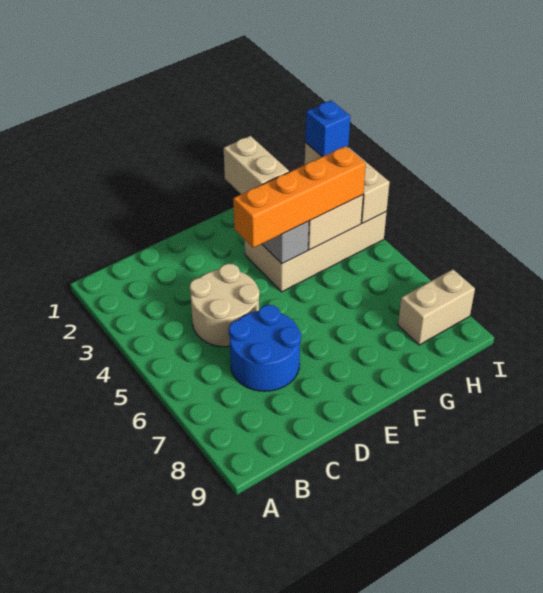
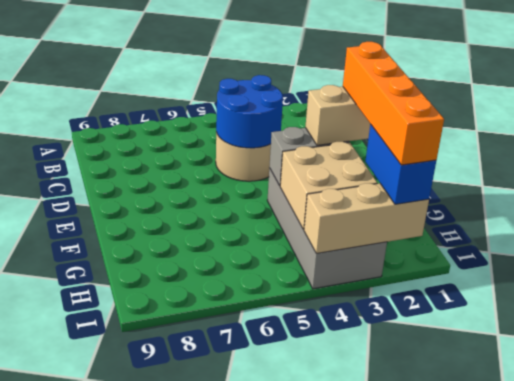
blue 2x2 round brick [229,305,301,391] -> blue 2x2 round brick moved to [216,75,283,148]
orange 1x4 brick [233,146,366,248] -> orange 1x4 brick moved to [343,42,444,165]
tan 2x4 brick [245,212,387,292] -> grey 2x4 brick [267,168,387,289]
tan 1x2 brick [398,269,475,345] -> none
blue 1x1 brick [305,100,350,157] -> blue 1x2 brick [365,124,436,204]

